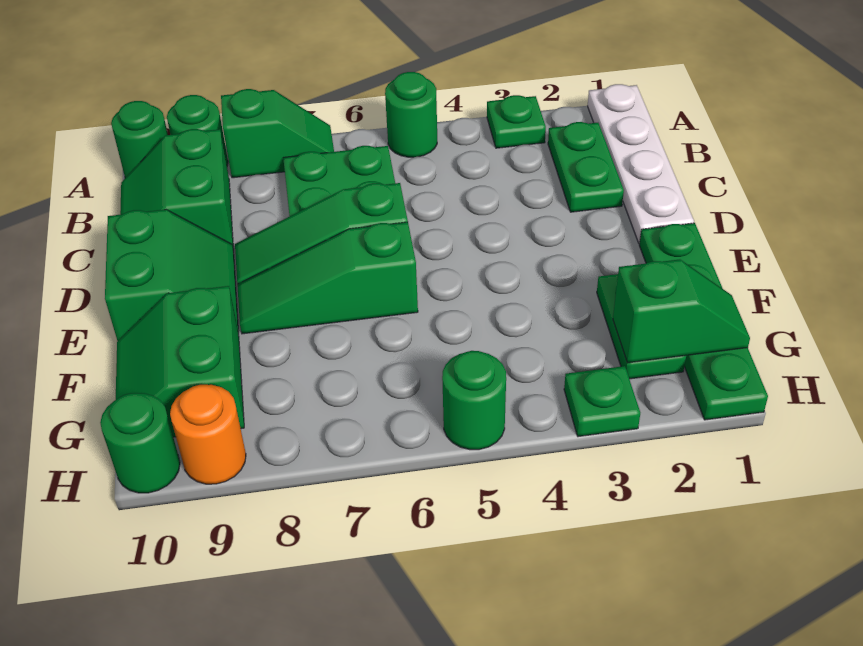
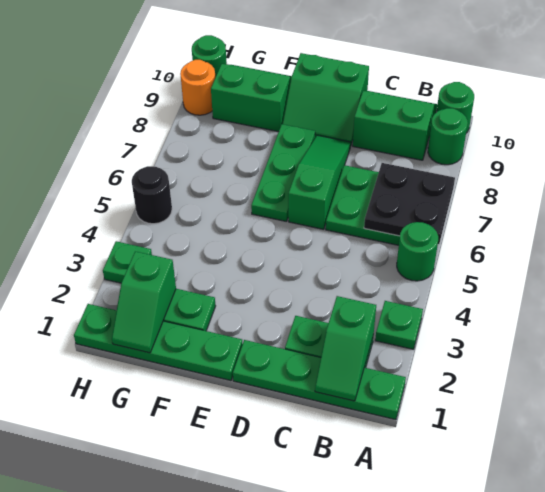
white 1x4 plate [588,84,694,244] -> green 1x4 plate [233,340,406,420]
none -> black 2x2 plate [364,163,455,244]
green 1x2 slope [221,89,334,178] -> green 1x2 slope moved to [315,296,376,401]
green 1x3 slope [237,222,418,334] -> green 1x3 plate [251,124,315,222]
green 1x1 round brick [442,351,506,450] -> black 1x1 round brick [132,166,172,224]

